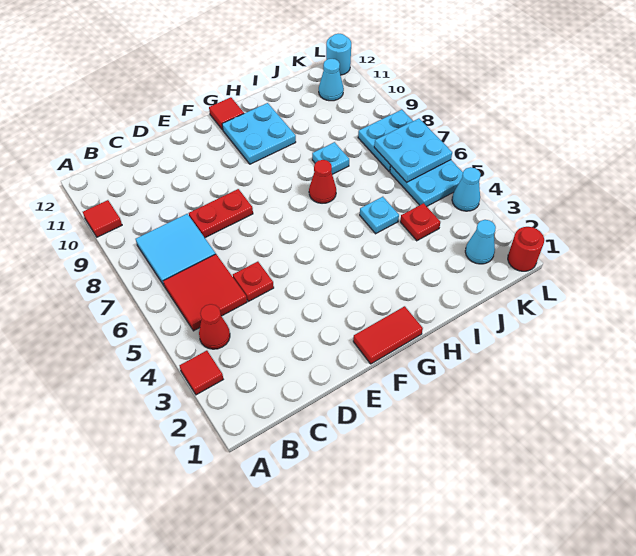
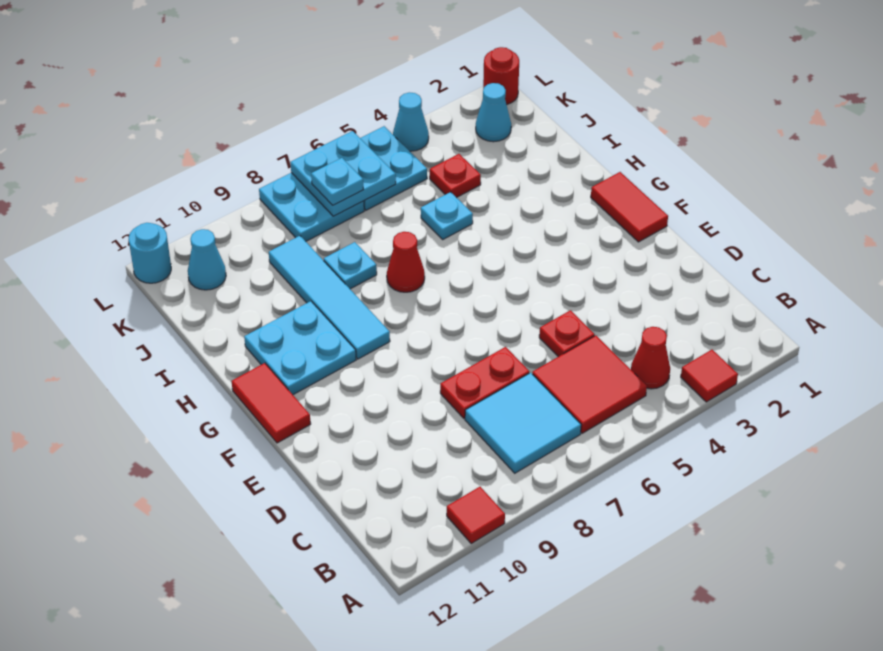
red 1x2 plate [189,189,253,238] -> red 1x2 plate turned to [440,347,529,419]
none -> cyan 1x4 tile [269,236,390,359]
red 1x1 tile [209,97,244,130] -> red 1x2 tile [232,363,311,443]
none -> cyan 1x1 plate [311,158,363,205]

